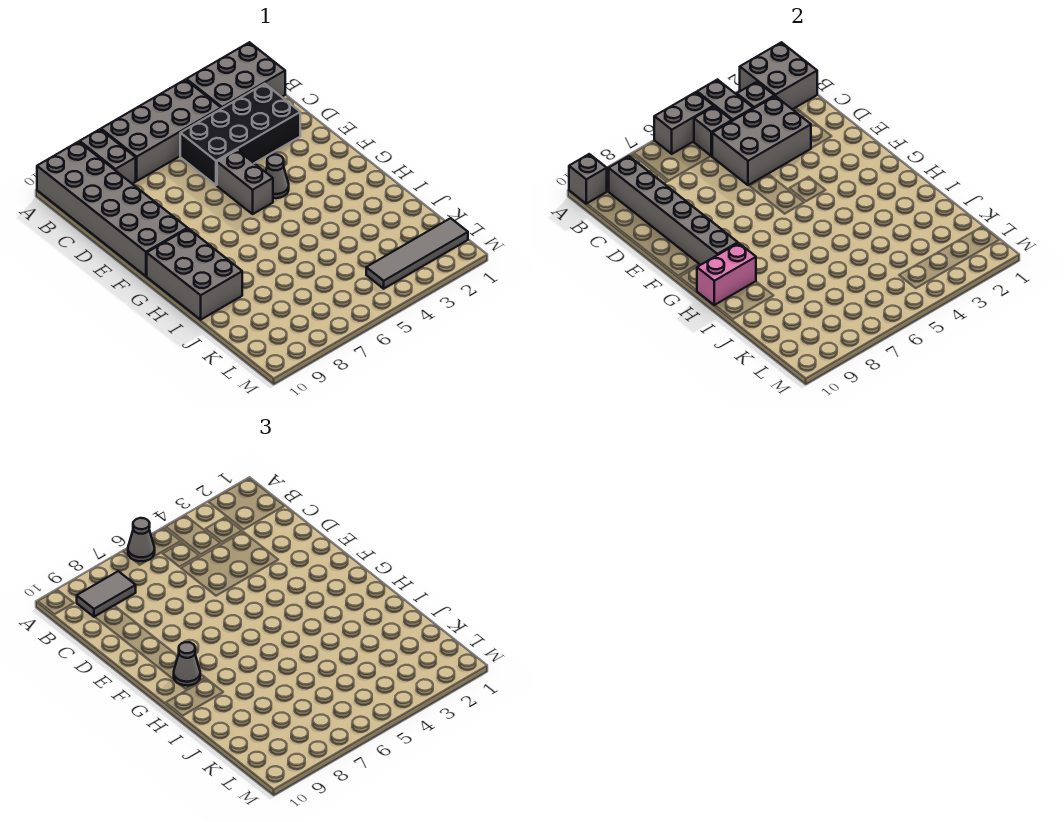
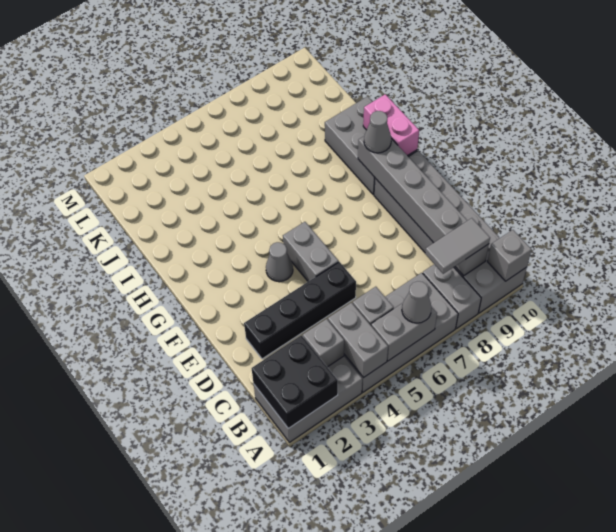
grey 2x2 brick [740,42,817,109] -> black 2x2 brick [252,335,338,429]
black 2x4 brick [180,84,300,185] -> black 1x4 brick [244,262,356,359]
grey 2x3 brick [712,96,811,185] -> none
pink 1x2 brick [697,243,756,305] -> pink 1x2 brick turned to [363,94,419,156]
grey 1x4 tile [366,218,468,289] -> none

